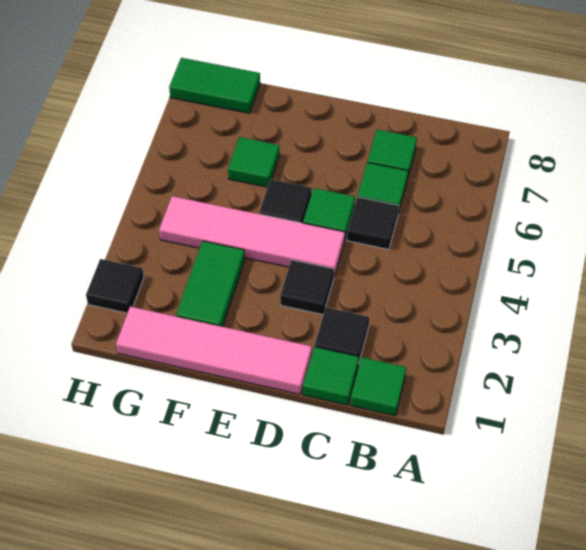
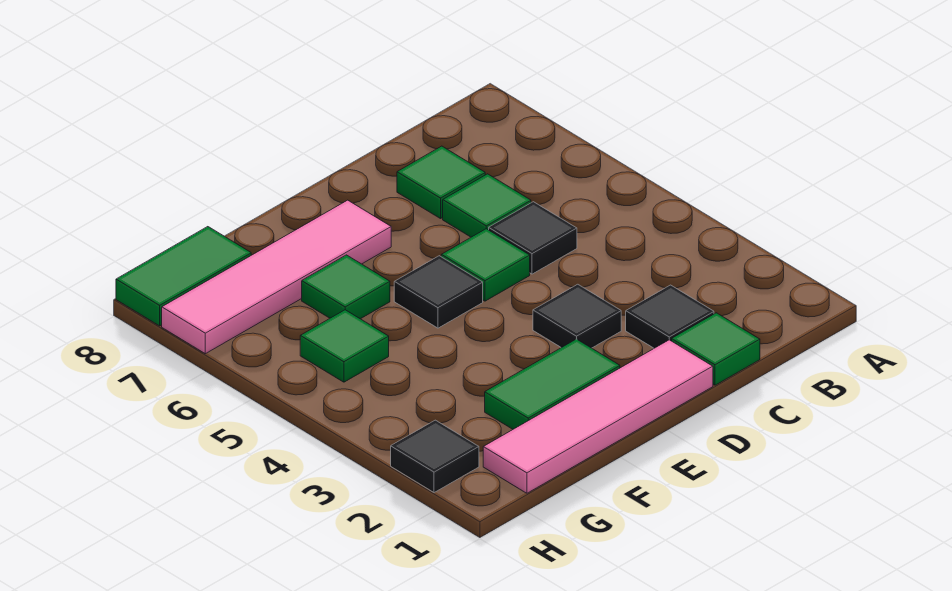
green 1x1 tile [350,357,406,416] -> green 1x1 tile moved to [300,310,389,382]
pink 1x4 tile [159,196,345,276] -> pink 1x4 tile moved to [162,200,391,354]
green 1x2 tile [176,241,245,327] -> green 1x2 tile turned to [485,339,620,429]

